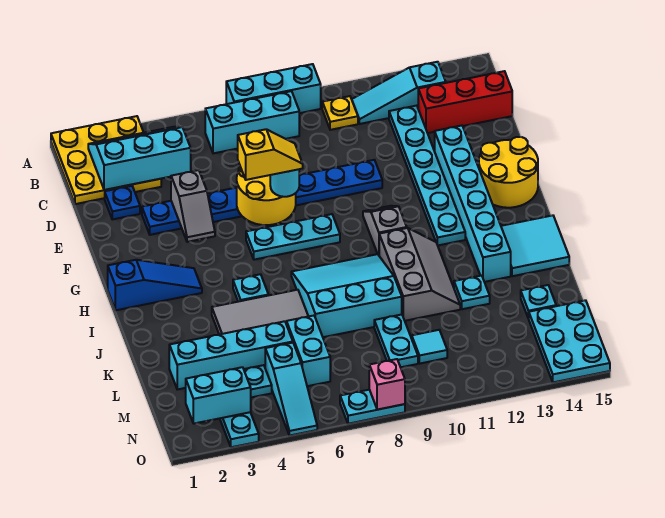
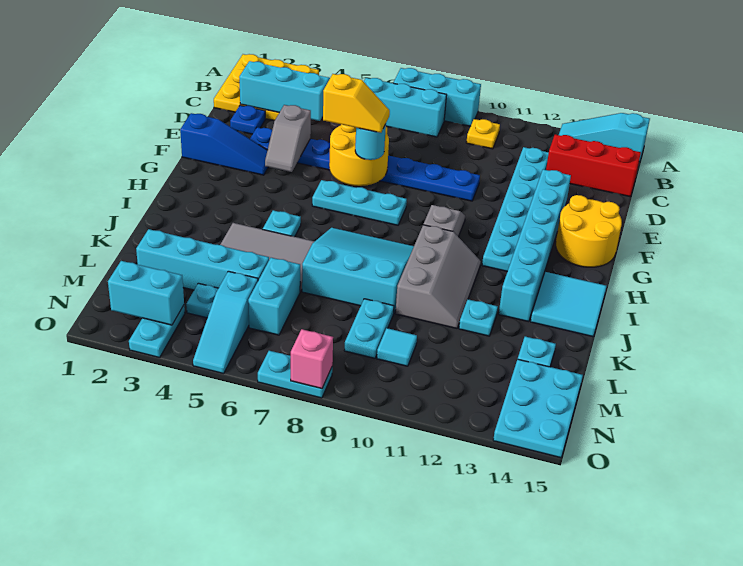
cyan 1x3 slope [352,62,446,124] -> cyan 1x3 slope moved to [559,113,650,162]
blue 1x3 slope [108,260,202,310] -> blue 1x3 slope moved to [180,113,268,175]

